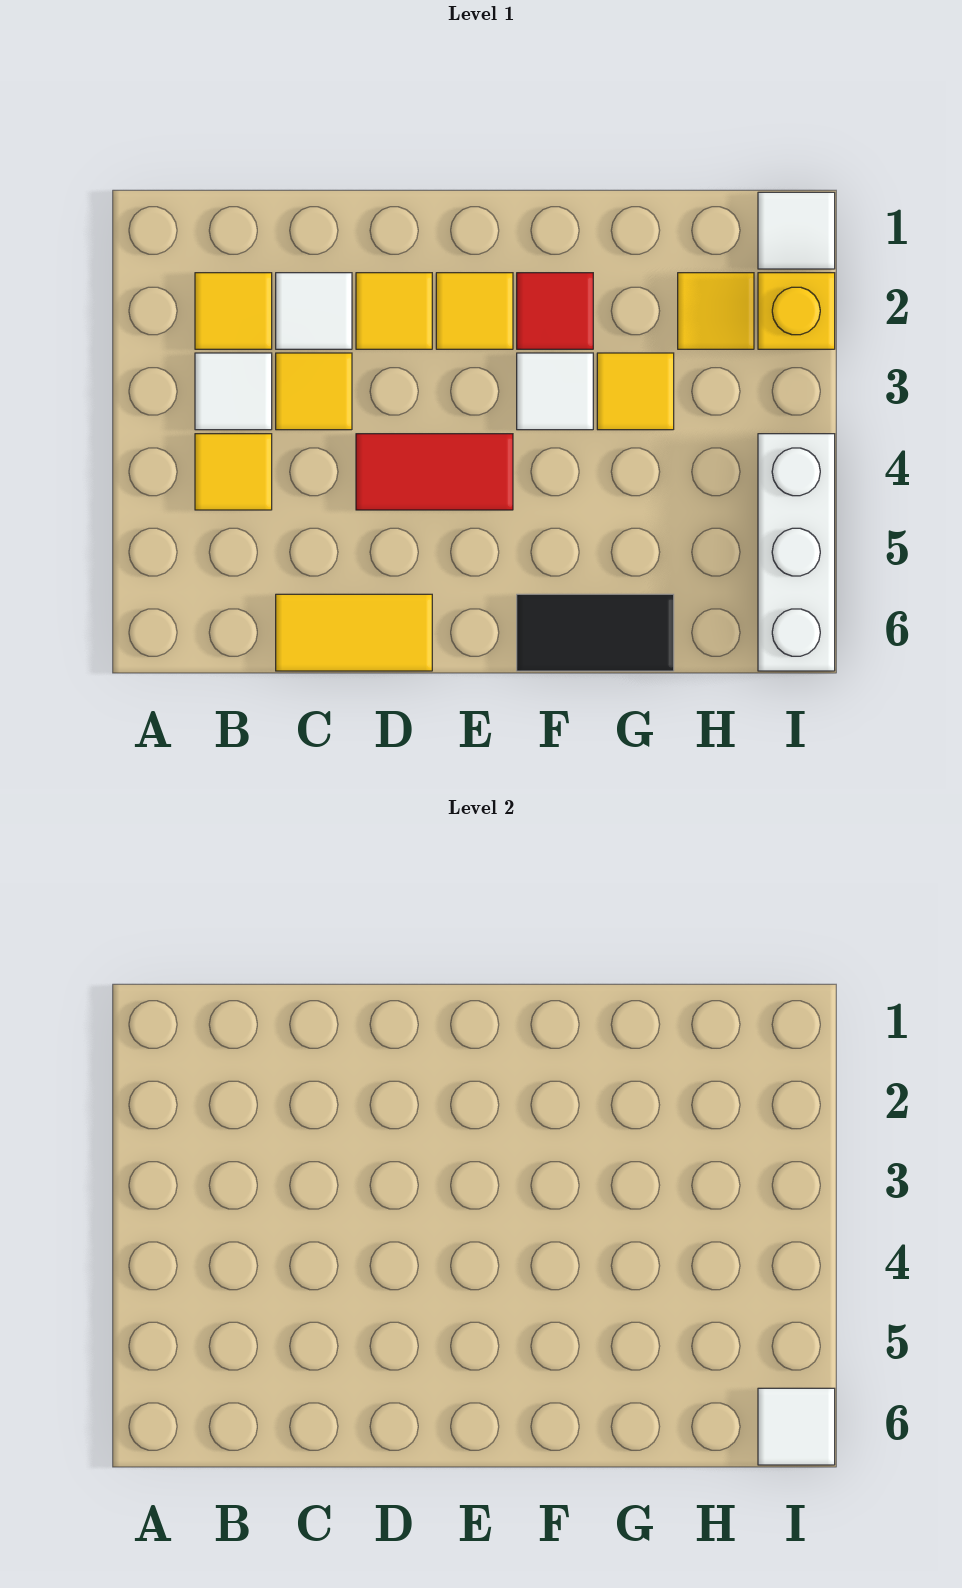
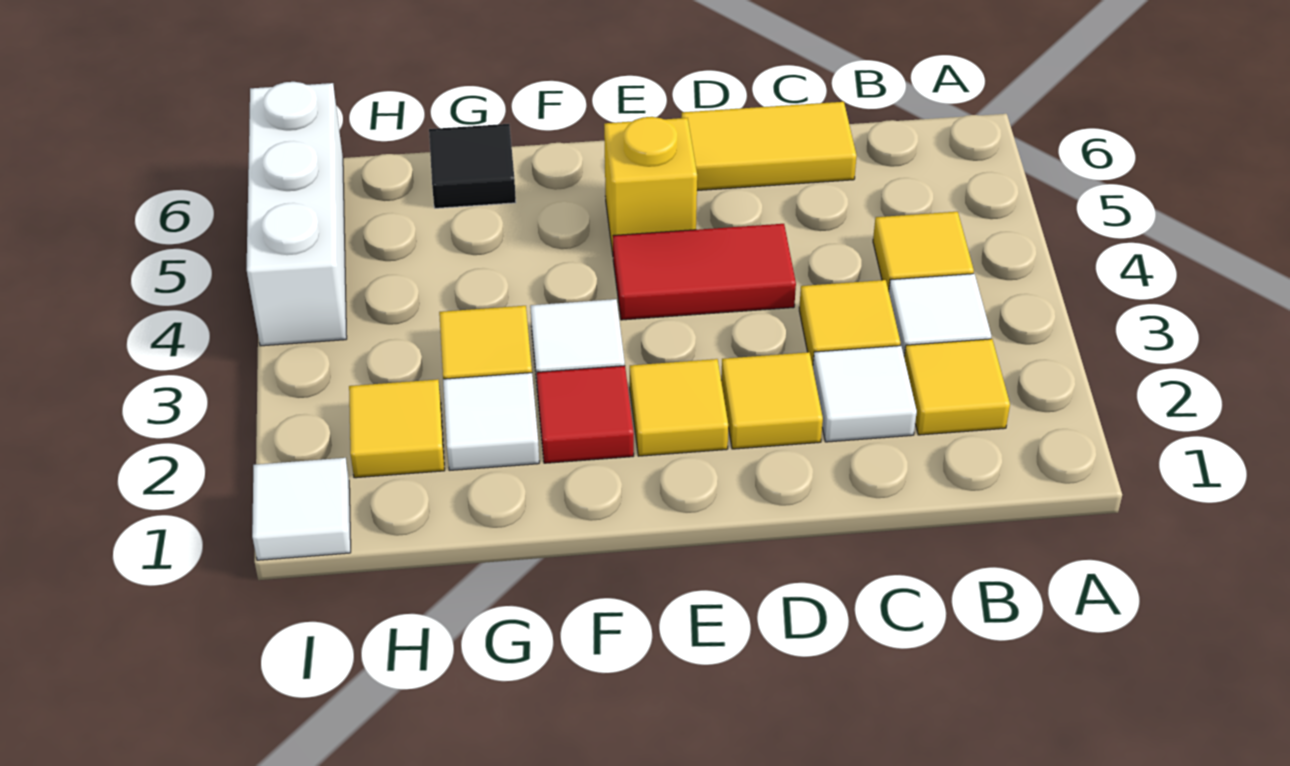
black 1x2 tile [517,594,674,671] -> black 1x1 tile [429,124,516,208]
yellow 1x1 brick [758,273,835,349] -> yellow 1x1 brick moved to [604,117,697,254]
white 1x1 tile [758,1388,835,1465] -> white 1x1 tile moved to [443,373,539,470]

